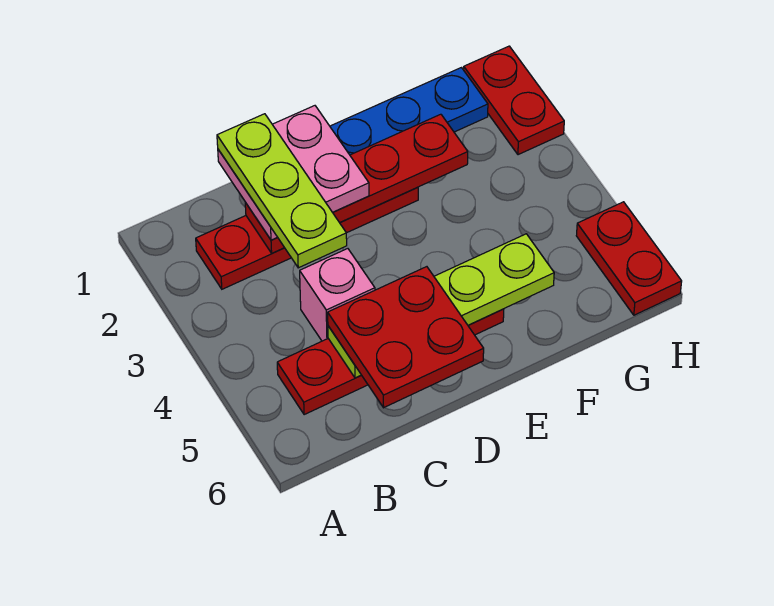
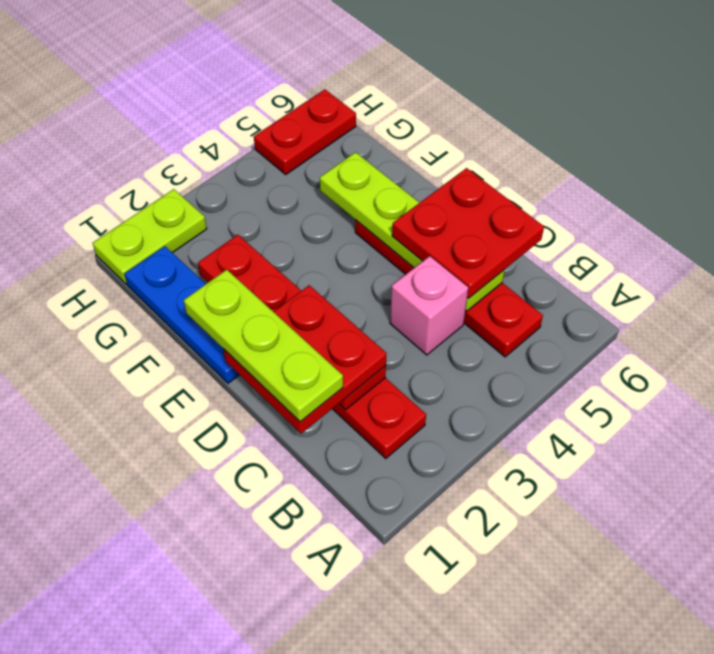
pink 2x2 plate [218,106,369,240] -> red 2x2 plate [223,285,387,434]
lime 1x3 plate [217,114,347,268] -> lime 1x3 plate turned to [184,270,343,422]
red 1x2 plate [464,46,564,155] -> lime 1x2 plate [93,189,207,284]

